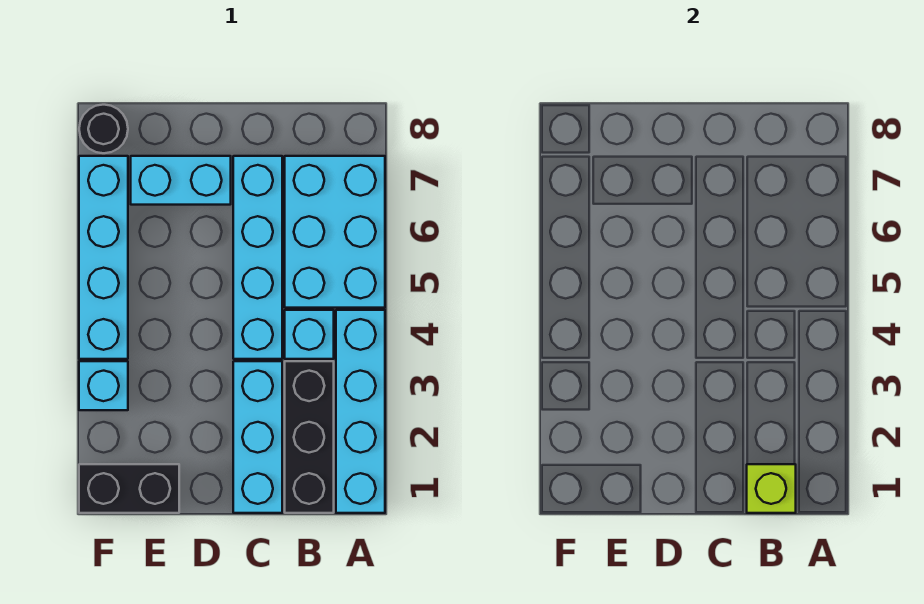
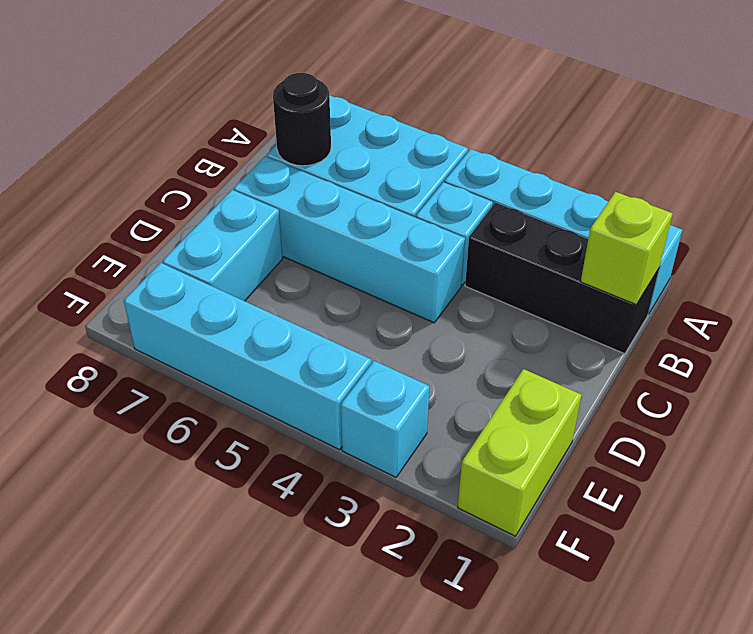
cyan 1x3 brick [233,361,282,513] -> none
black 1x2 brick [79,464,179,513] -> lime 1x2 brick [458,369,581,536]
black 1x1 round brick [79,105,128,153] -> black 1x1 round brick moved to [273,73,331,166]

